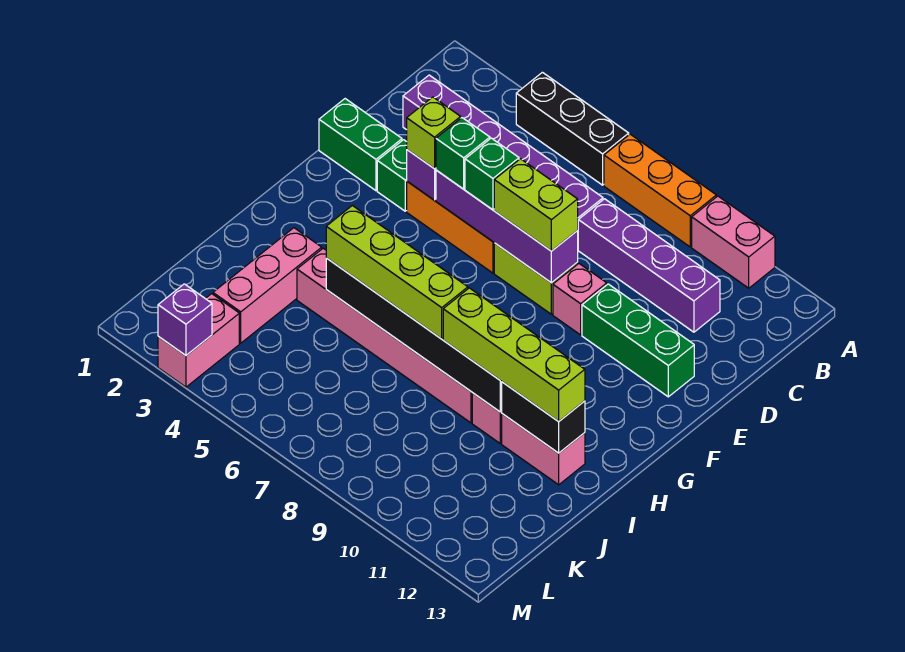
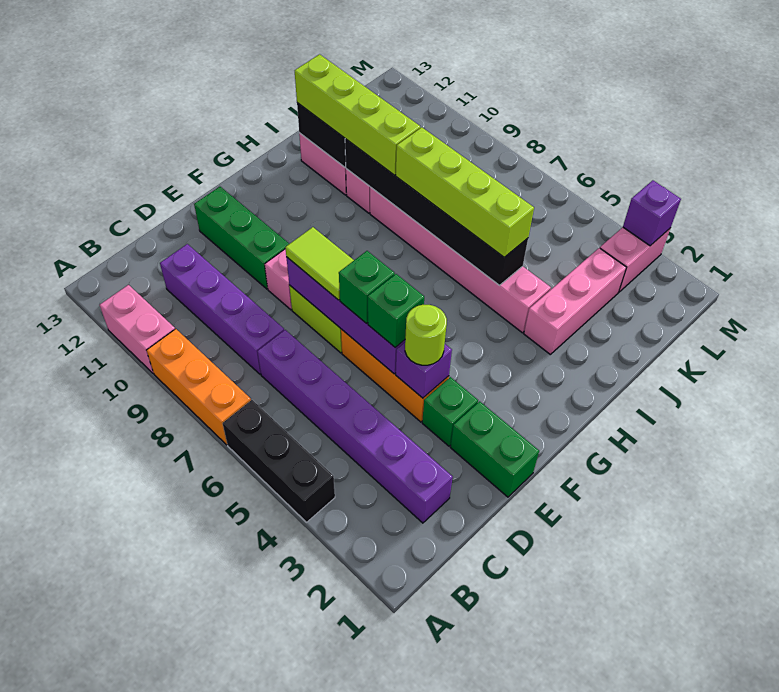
lime 1x1 brick [407,97,461,169] -> lime 1x1 round brick [405,305,447,365]
lime 1x2 brick [494,159,578,251] -> lime 1x2 tile [285,227,354,300]

